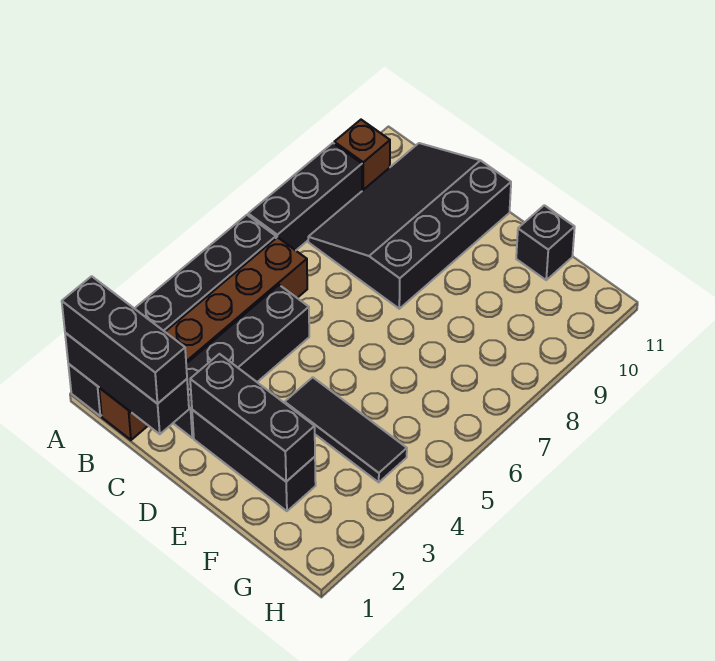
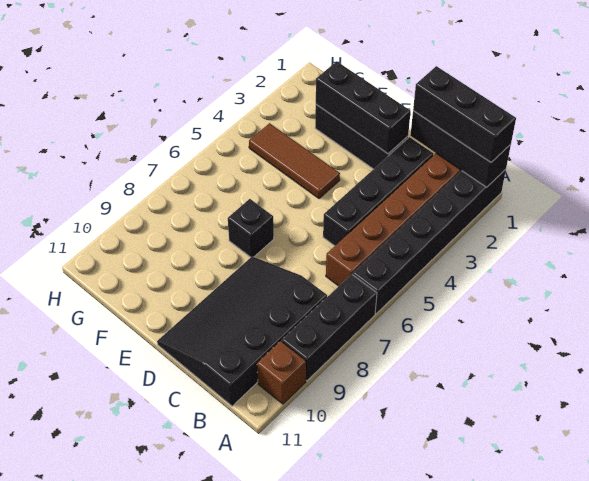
black 3x4 slope [308,143,511,309] -> black 3x4 slope turned to [157,256,327,406]
black 1x3 tile [285,377,407,482] -> brown 1x3 tile [249,123,340,198]
black 1x1 brick [516,205,575,280] -> black 1x1 brick moved to [228,199,274,257]

